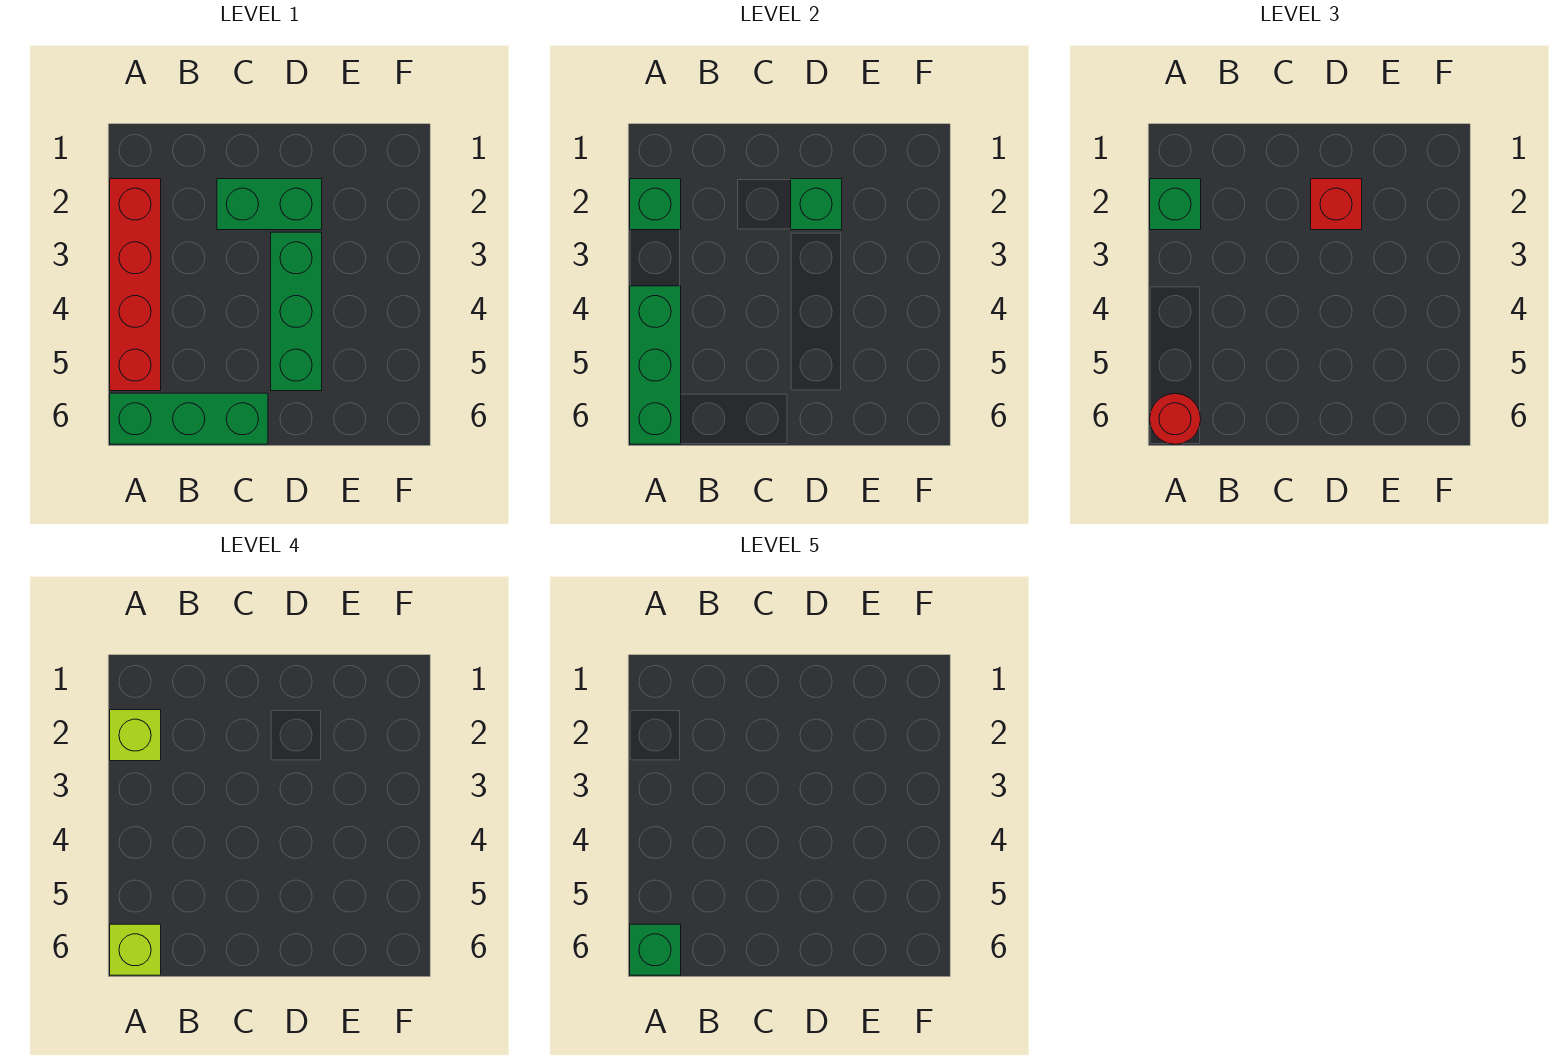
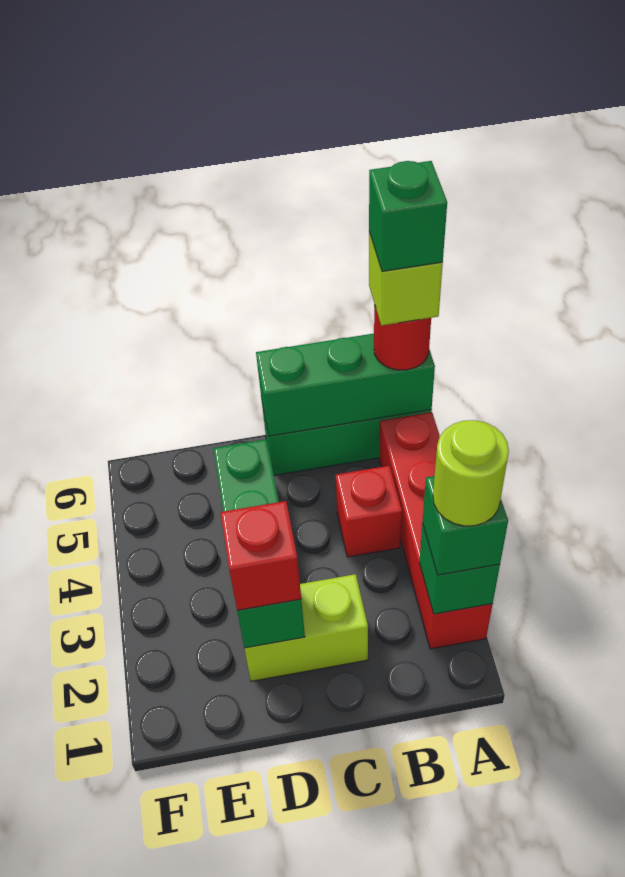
lime 1x1 brick [110,710,161,761] -> lime 1x1 round brick [433,420,509,526]
green 1x3 brick [630,286,681,444] -> green 1x3 brick turned to [256,334,435,436]
none -> red 1x1 brick [336,466,402,557]
green 1x2 brick [217,179,322,230] -> lime 1x2 brick [244,574,368,681]

